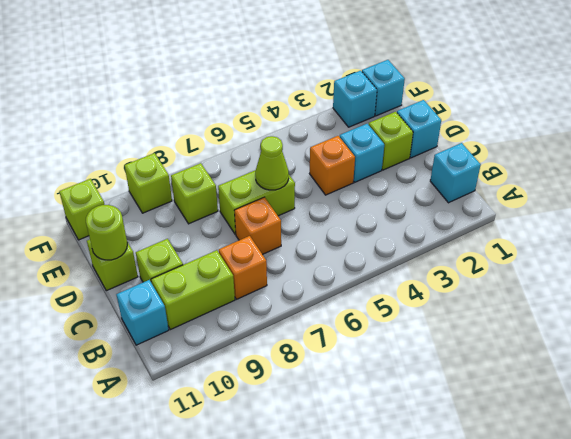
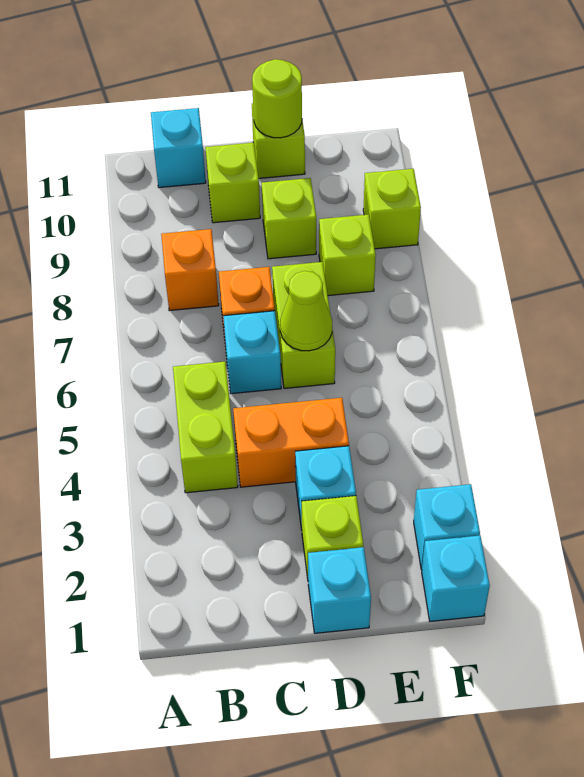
cyan 1x1 brick [430,143,481,203] -> cyan 1x1 brick moved to [223,311,281,394]
lime 1x2 brick [151,250,235,330] -> lime 1x2 brick moved to [173,362,238,493]
orange 1x1 brick [310,136,355,195] -> orange 1x2 brick [233,398,349,487]
lime 1x1 brick [59,179,104,240] -> lime 1x1 brick moved to [262,178,316,259]

